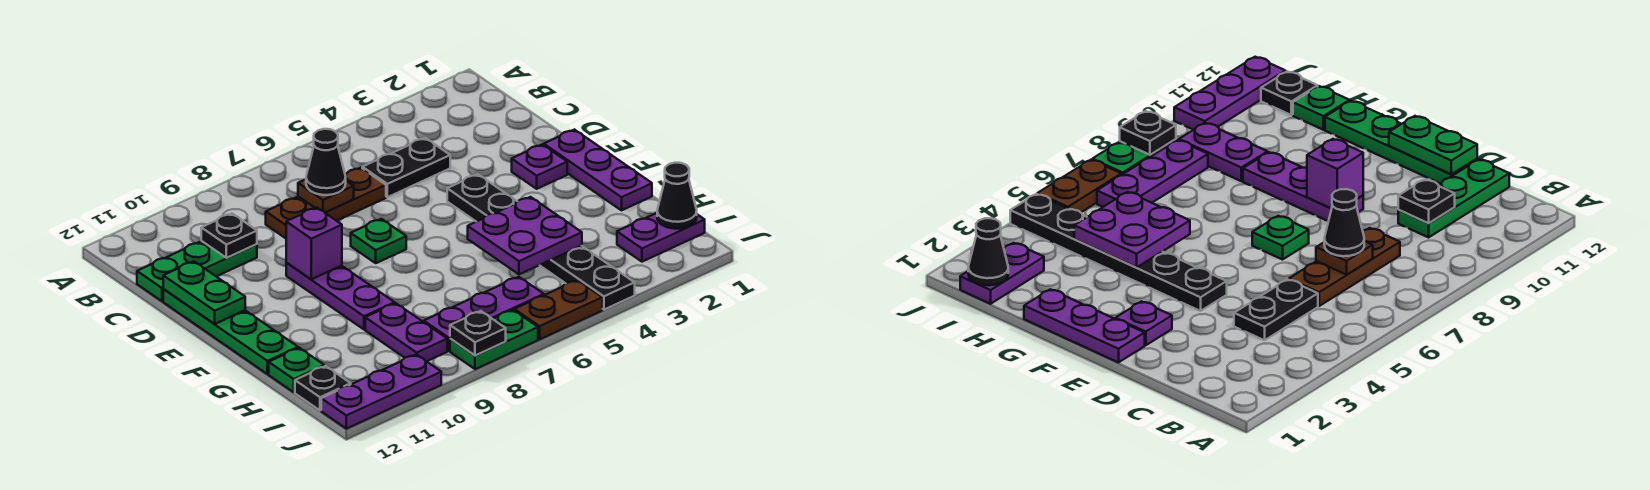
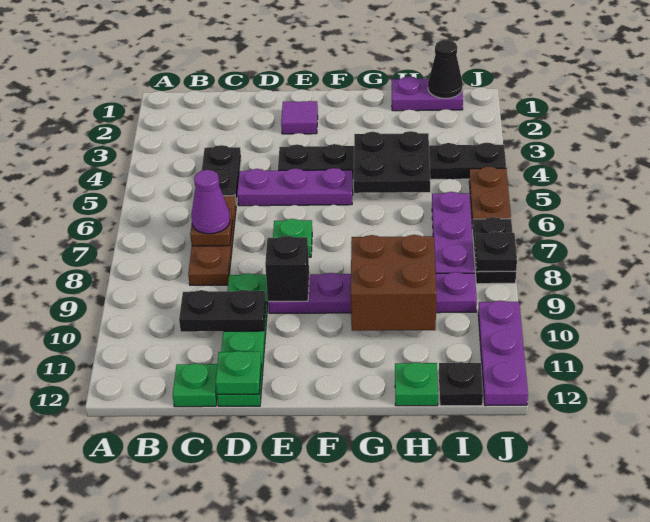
black 1x1 cone [306,129,346,195] -> purple 1x1 cone [191,170,230,234]
green 1x3 plate [137,241,257,301] -> green 1x1 plate [173,363,217,407]
black 1x1 plate [201,214,257,258] -> black 1x2 plate [179,290,266,332]
green 1x4 plate [163,289,298,374] -> green 1x4 plate turned to [217,273,268,406]
green 1x2 plate [163,261,245,324] -> green 1x1 plate [216,351,261,394]
purple 1x3 plate [544,130,652,210] -> purple 1x3 plate moved to [237,168,353,206]
purple 1x1 plate [512,145,567,189] -> purple 1x1 tile [281,101,318,134]
purple 1x1 brick [286,208,342,279] -> black 1x1 brick [265,236,309,301]
purple 2x2 plate [468,197,582,274] -> black 2x2 plate [354,131,430,193]
none -> brown 2x2 brick [351,235,436,331]
purple 1x2 plate [617,213,705,262] -> purple 1x2 plate turned to [392,76,463,111]
green 1x2 plate [450,310,538,369] -> black 1x2 plate [473,217,516,284]

